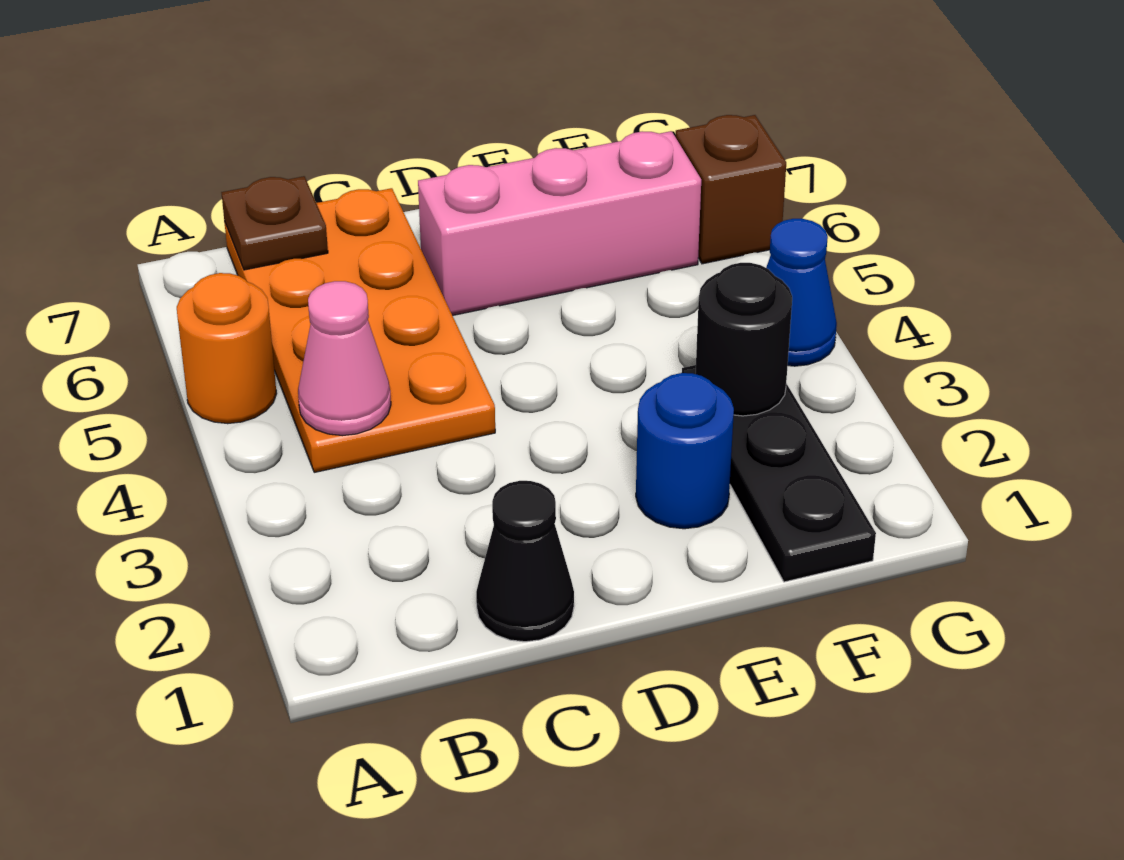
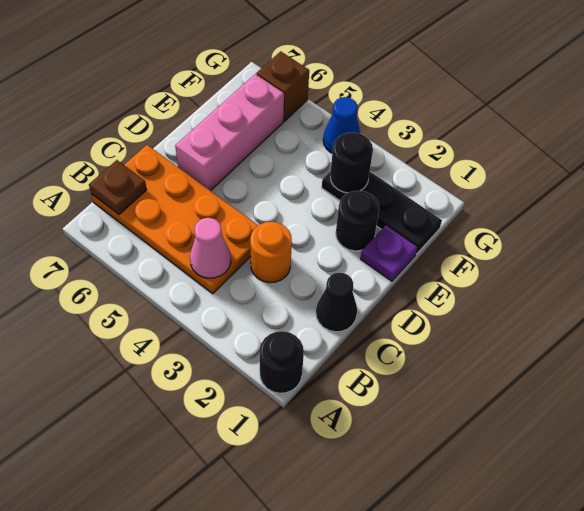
none -> black 1x1 round brick [260,331,304,393]
orange 1x1 round brick [177,273,277,424] -> orange 1x1 round brick moved to [250,222,292,283]
none -> purple 1x1 plate [360,225,417,281]
blue 1x1 round brick [636,373,734,529] -> black 1x1 round brick [336,191,379,251]

